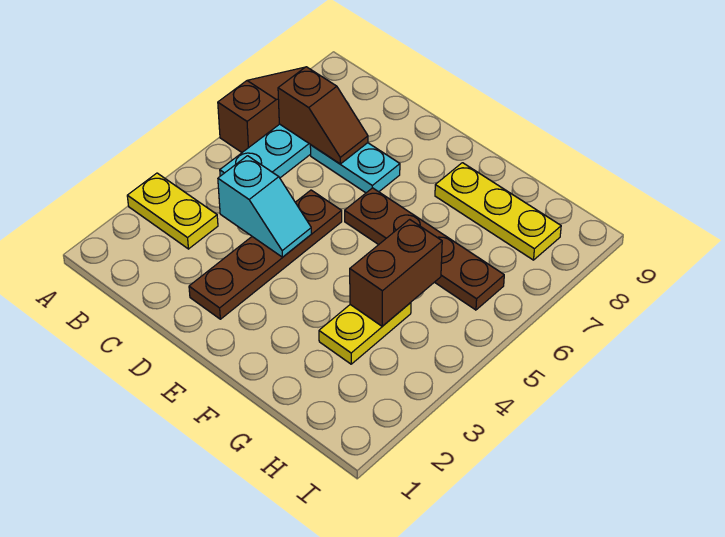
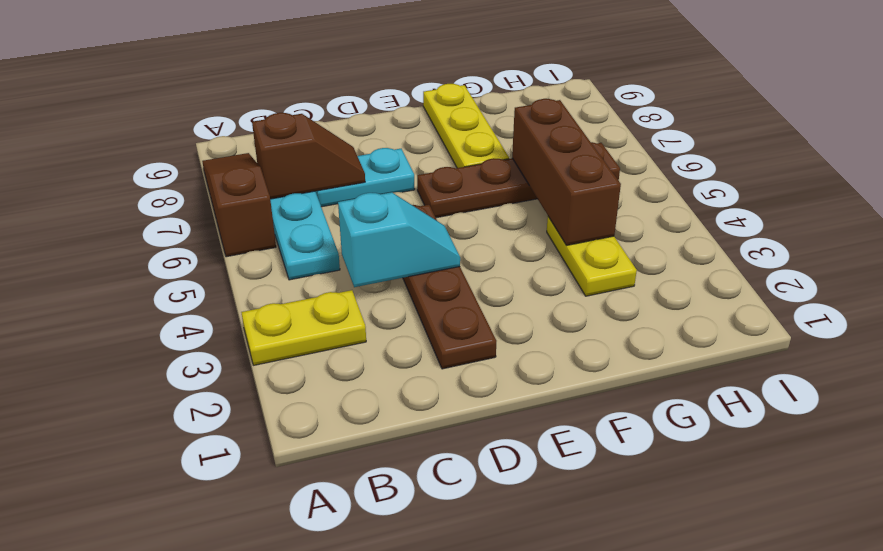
yellow 1x3 plate [435,163,561,260] -> yellow 1x3 plate turned to [423,84,509,168]
brown 1x2 brick [350,219,442,326] -> brown 1x3 brick [512,99,621,245]

